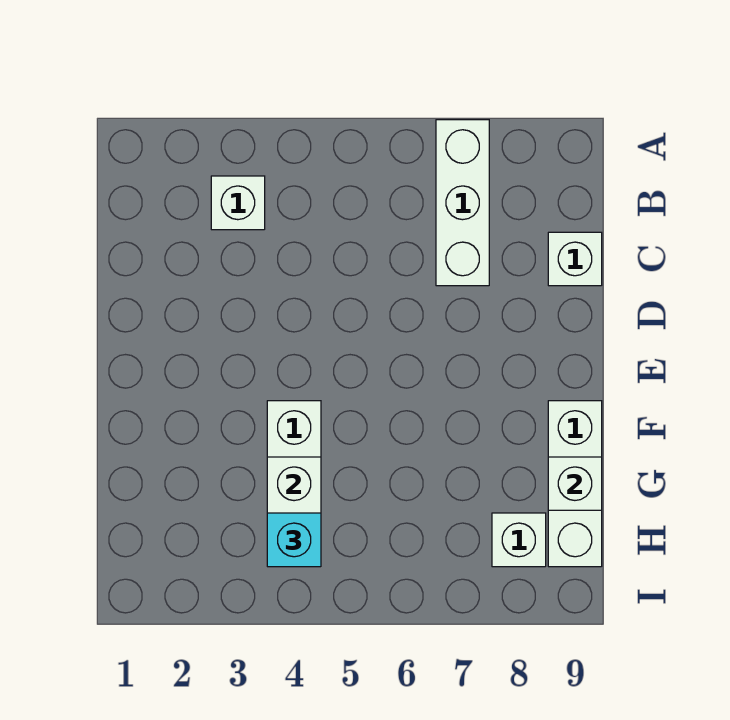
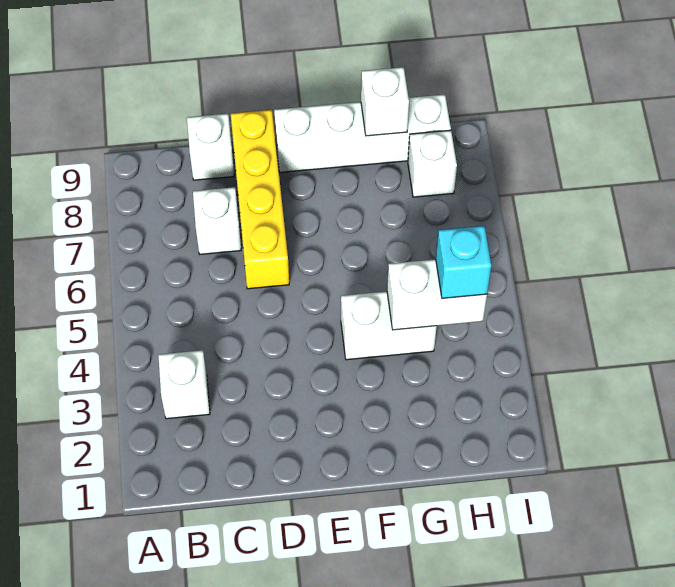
white 1x3 brick [436,120,489,286] -> white 1x1 brick [193,187,241,254]
none -> yellow 1x4 brick [231,110,289,289]
white 1x3 brick [548,401,602,567] -> white 1x4 brick [274,94,451,172]

